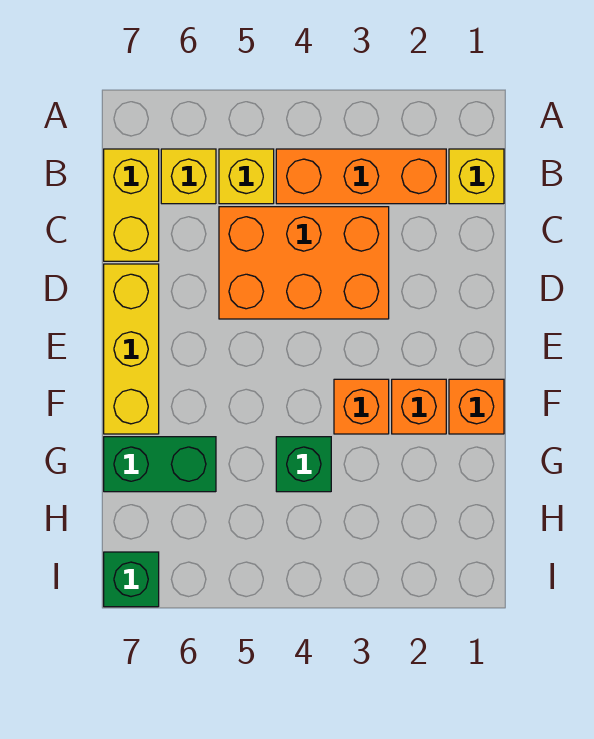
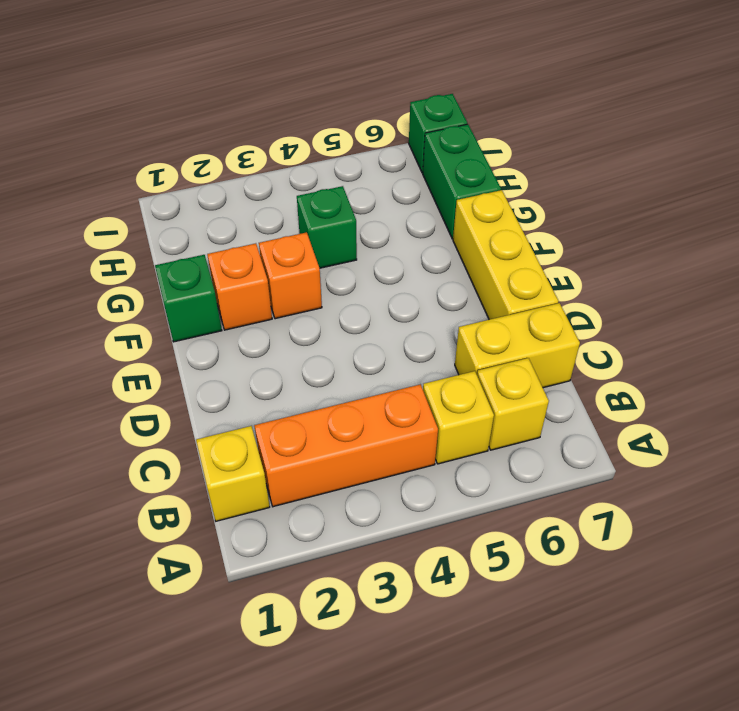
yellow 1x2 brick [104,149,159,261] -> yellow 1x2 brick turned to [455,303,580,388]
orange 2x3 brick [219,207,389,319] -> none
orange 1x1 brick [449,379,504,434] -> green 1x1 brick [155,255,222,342]
green 1x2 brick [104,437,216,492] -> green 1x2 brick turned to [423,124,501,239]

